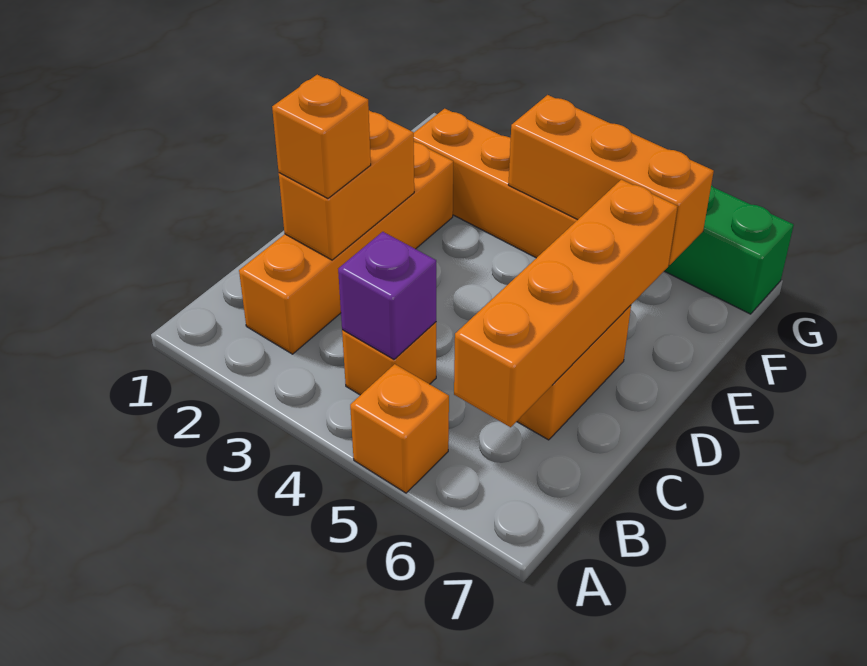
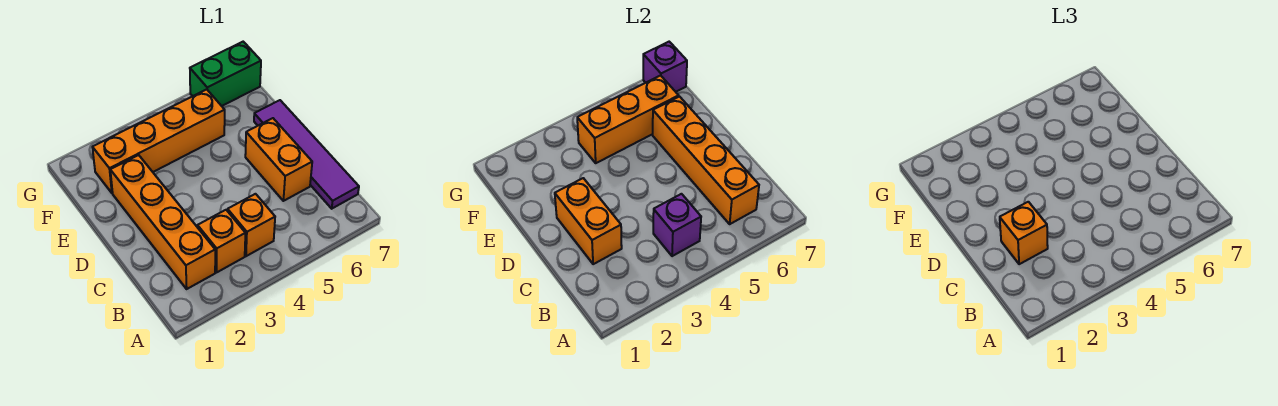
orange 1x1 brick [350,364,449,493] -> orange 1x1 brick moved to [198,210,245,272]
none -> purple 1x4 tile [254,100,359,209]
none -> purple 1x1 brick [643,42,687,92]

